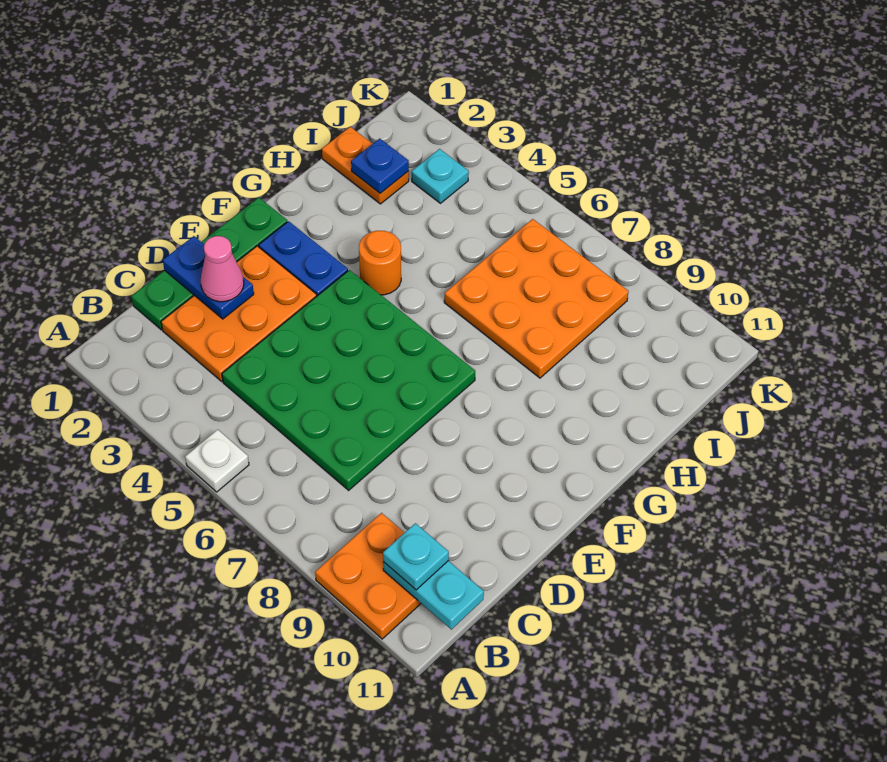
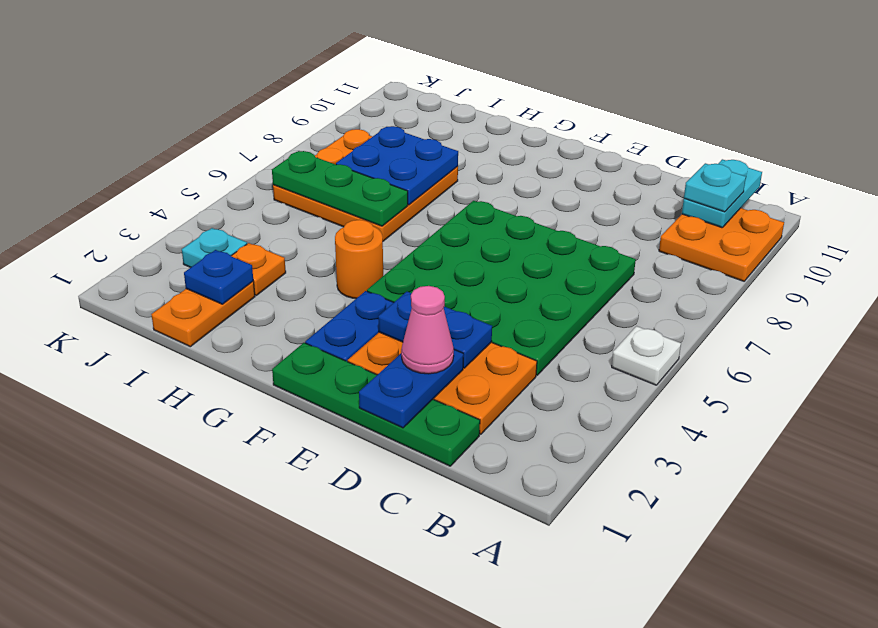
none -> blue 1x2 plate [378,292,492,368]
none -> green 1x3 plate [272,151,408,226]
none -> blue 2x2 plate [336,126,458,205]
none -> orange 1x1 plate [231,243,286,295]

